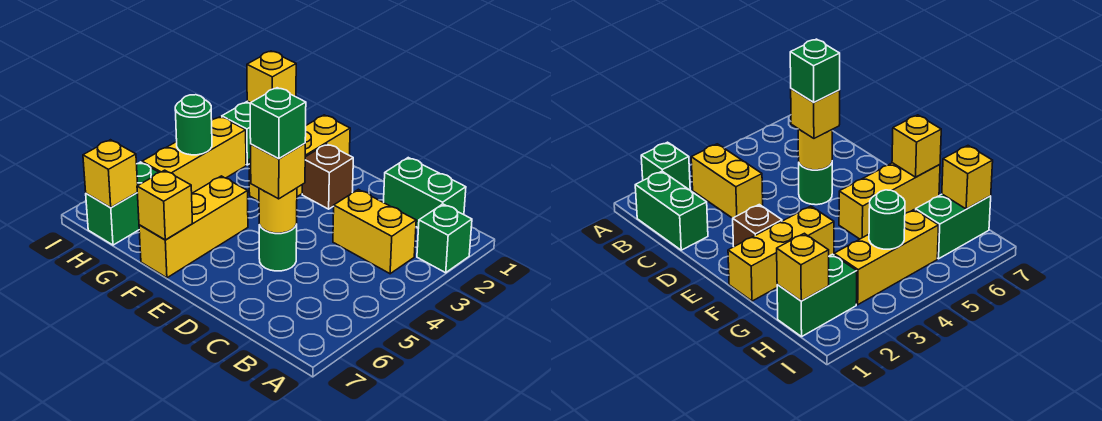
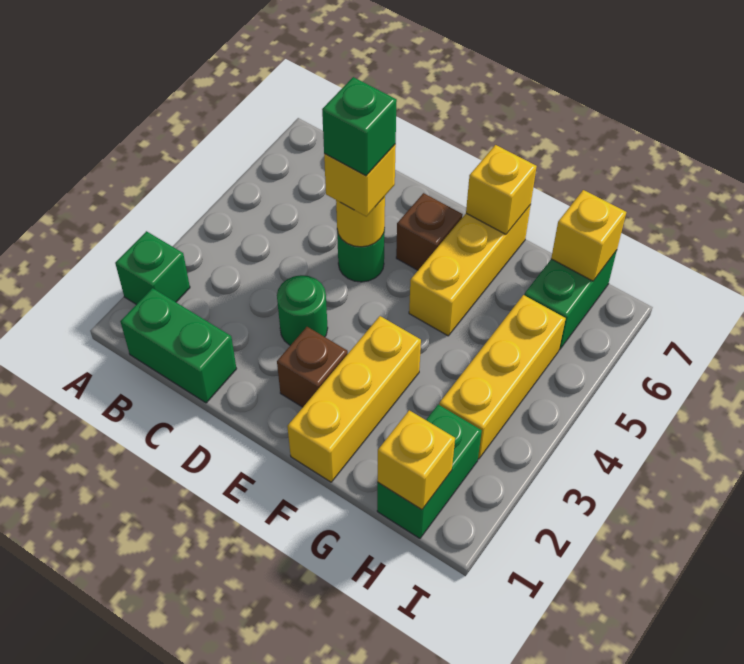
yellow 1x2 brick [333,189,416,274] -> none
none -> brown 1x1 brick [396,193,463,270]
green 1x1 round brick [175,95,212,155] -> green 1x1 round brick moved to [277,275,328,345]

